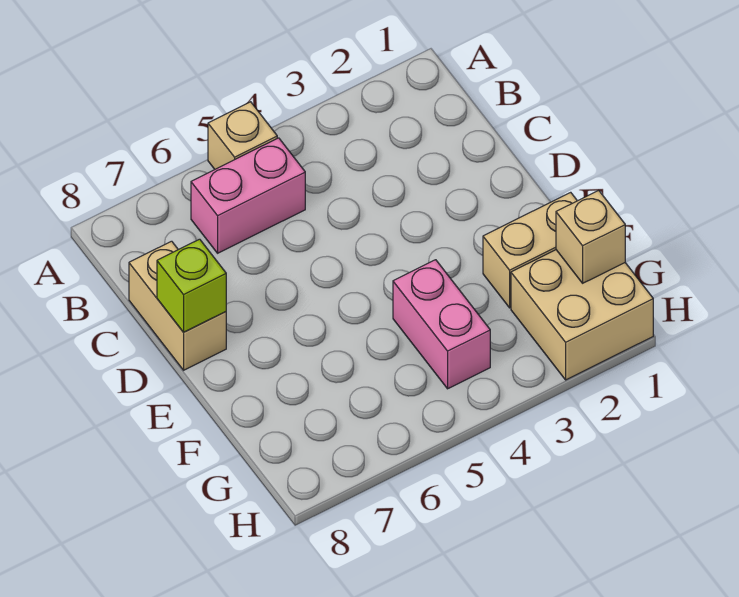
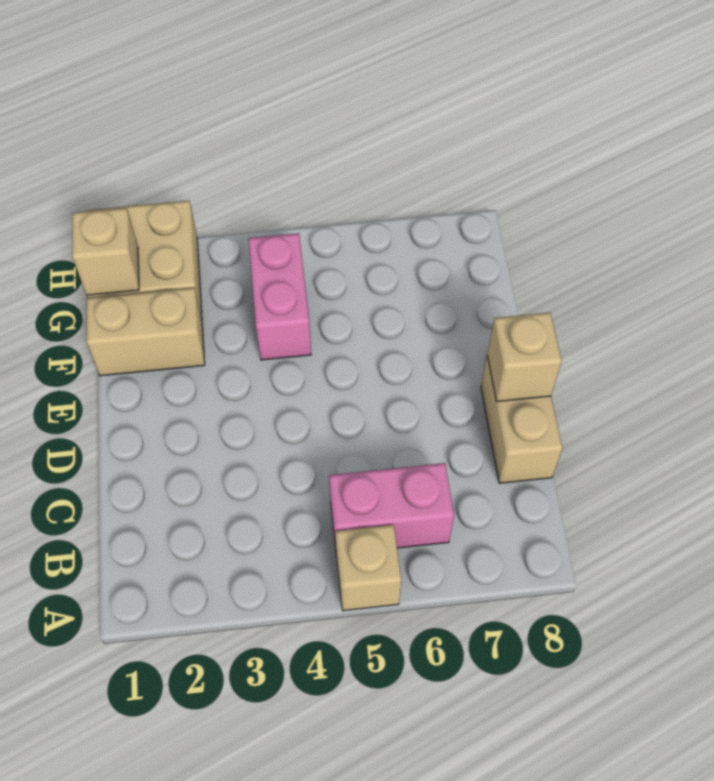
lime 1x1 brick [157,239,226,332] -> tan 1x1 brick [487,313,562,402]

